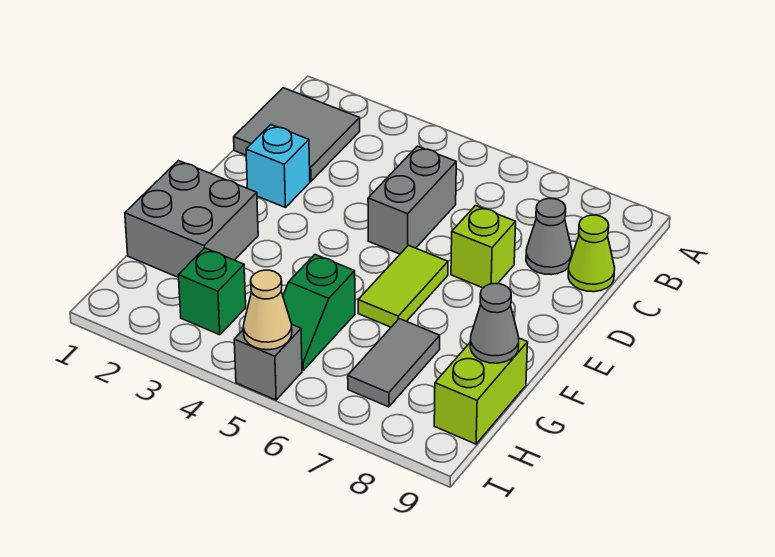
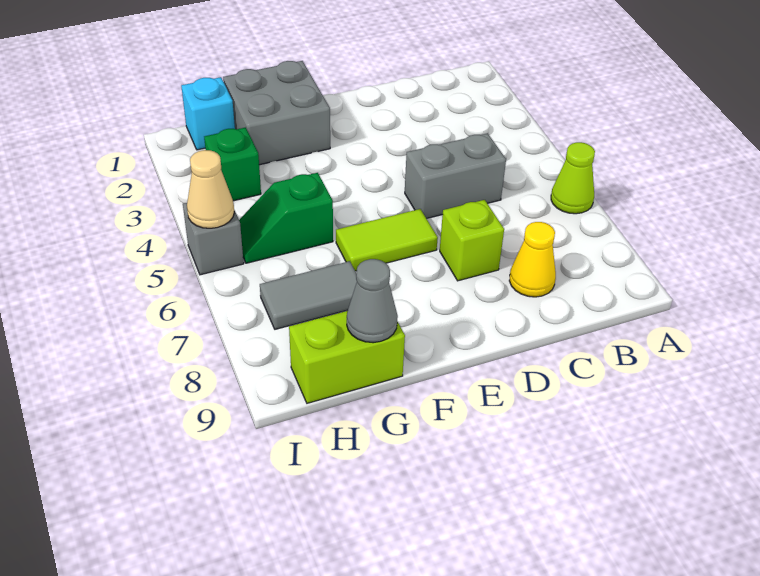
grey 2x2 tile [234,88,360,181] -> none
grey 1x1 cone [526,198,572,275] -> yellow 1x1 cone [509,222,556,297]
lime 1x1 cone [568,215,615,292] -> lime 1x1 cone moved to [551,142,595,214]
cyan 1x1 brick [246,125,310,208] -> cyan 1x1 brick moved to [181,77,235,150]

